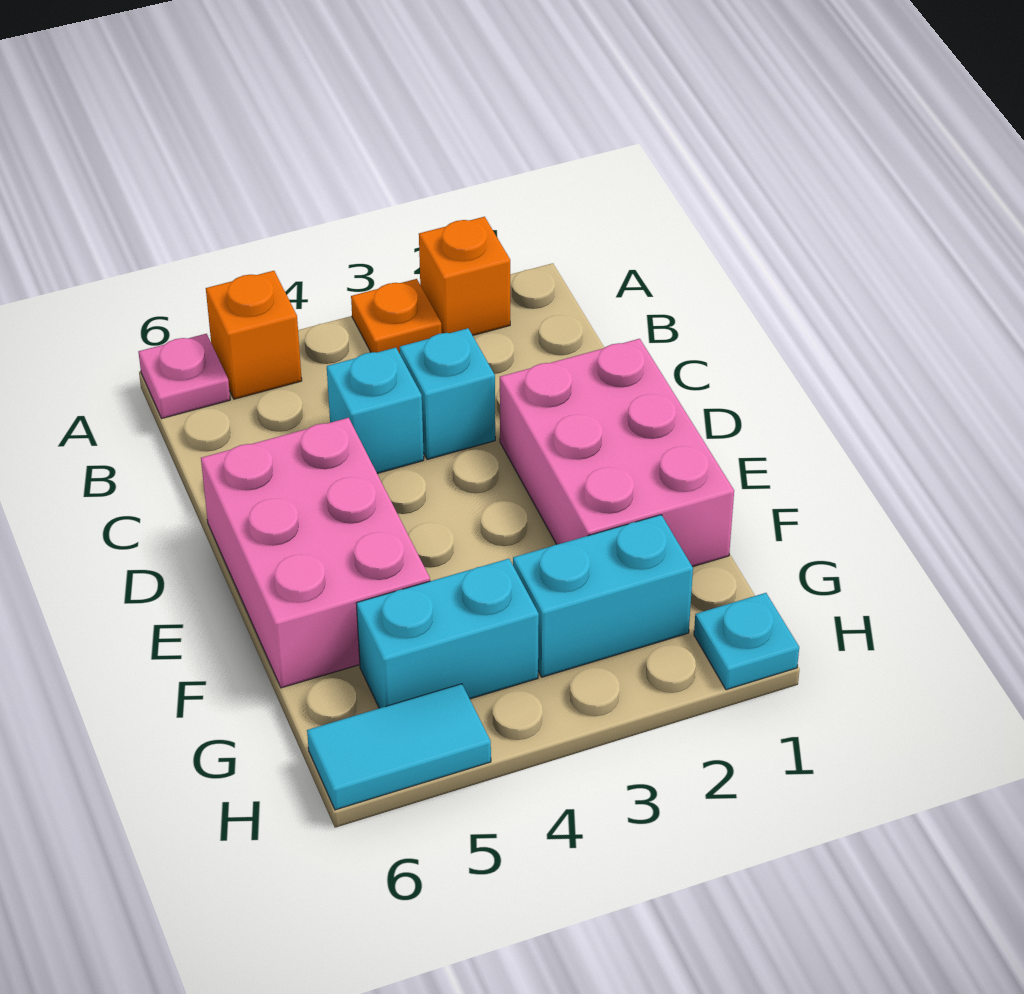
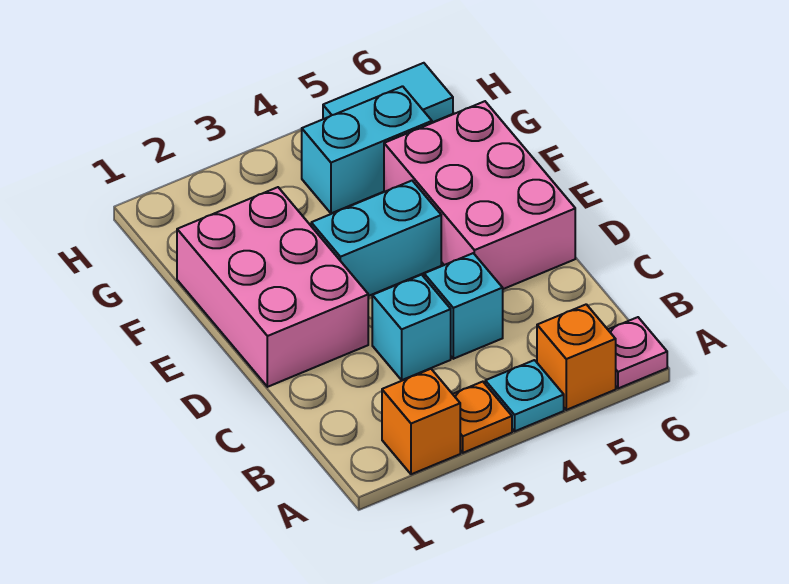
cyan 1x2 brick [513,515,693,677] -> cyan 1x2 brick moved to [311,181,441,296]
cyan 1x1 plate [694,593,799,690] -> cyan 1x1 plate moved to [485,360,564,431]

